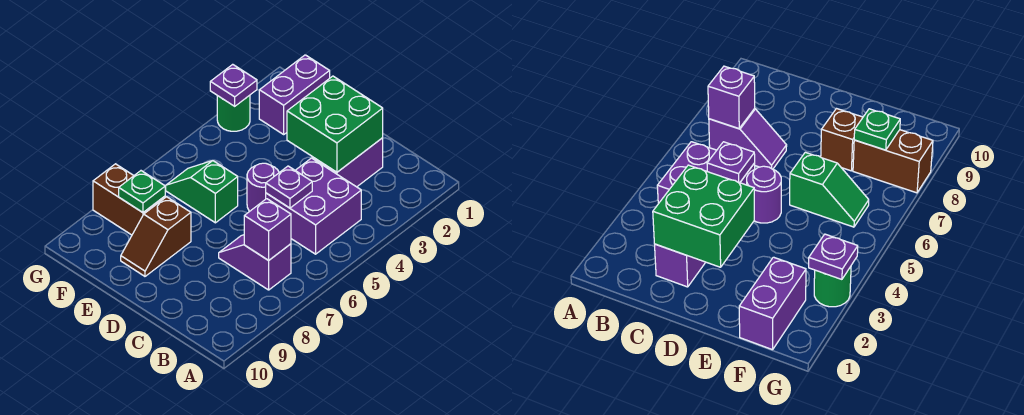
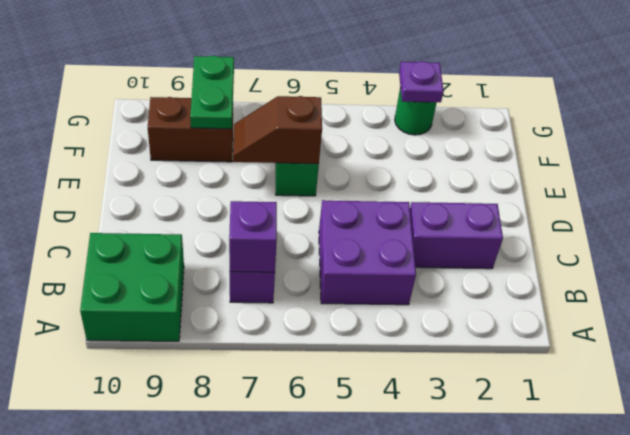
green 2x2 brick [287,76,383,172] -> green 2x2 brick moved to [80,233,184,341]
purple 1x1 plate [266,166,312,208] -> none
purple 1x1 round brick [247,163,279,211] -> none
brown 1x2 slope [121,197,191,276] -> brown 1x2 slope moved to [233,96,322,164]
purple 1x2 brick [259,55,330,134] -> none
brown 1x2 brick [93,164,165,235] -> brown 1x2 brick turned to [148,97,233,162]
green 1x1 plate [119,171,165,212] -> green 1x2 plate [190,56,234,129]

